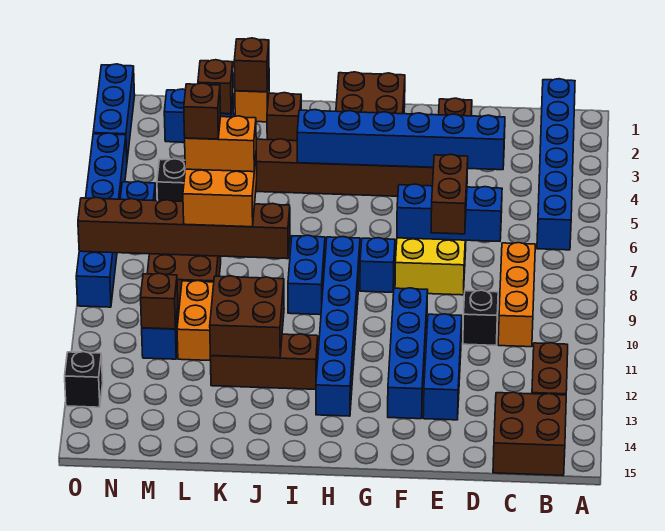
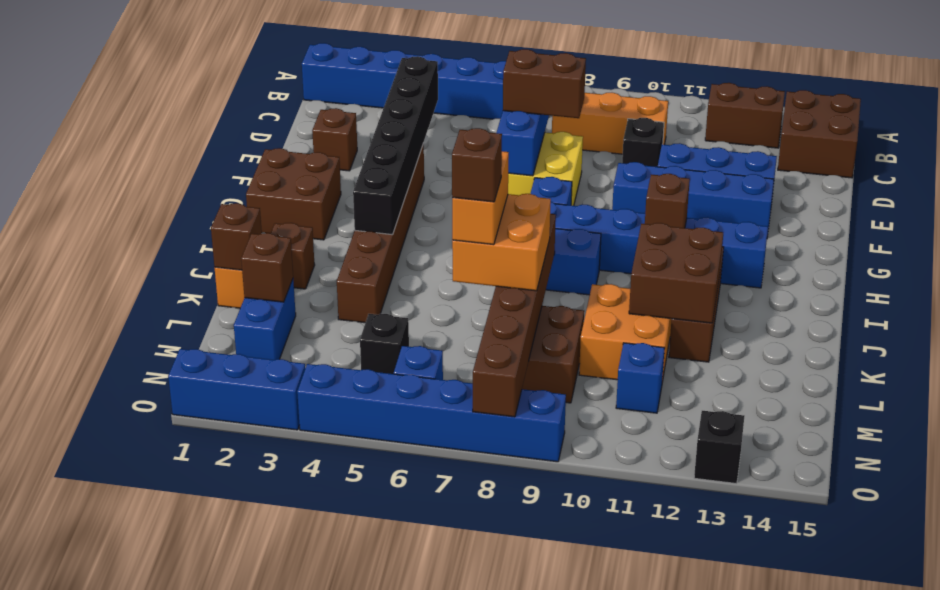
blue 1x6 brick [297,110,505,170] -> black 1x6 brick [353,56,438,235]
brown 1x1 brick [141,273,178,329] -> brown 1x1 brick moved to [645,174,690,228]

